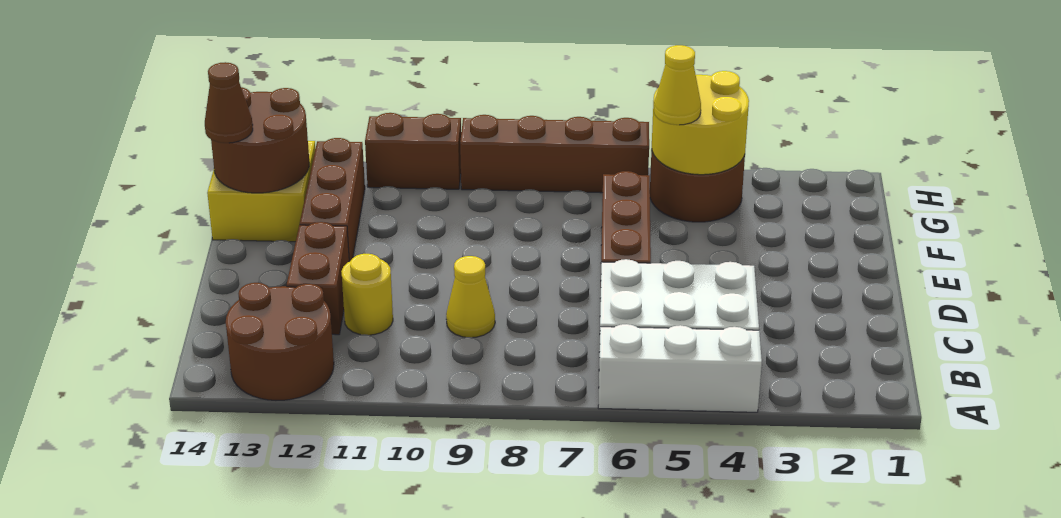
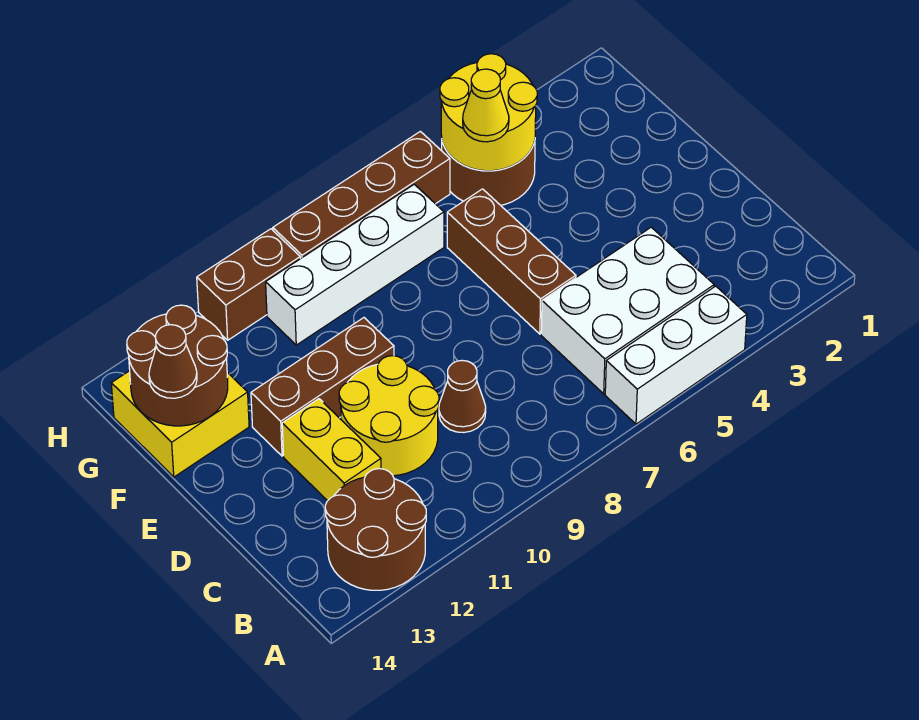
yellow 1x1 cone [446,256,495,337] -> brown 1x1 cone [439,360,486,433]
yellow 1x1 round brick [341,254,393,335] -> yellow 2x2 round brick [339,356,439,476]
brown 1x2 brick [287,222,349,335] -> yellow 1x2 brick [282,399,381,501]
brown 1x3 brick [300,138,365,261] -> brown 1x3 brick turned to [251,318,394,456]
none -> white 1x4 brick [266,184,444,345]

